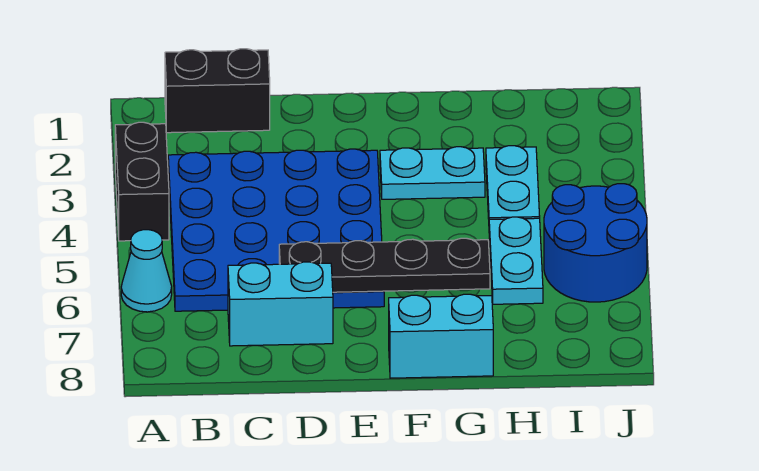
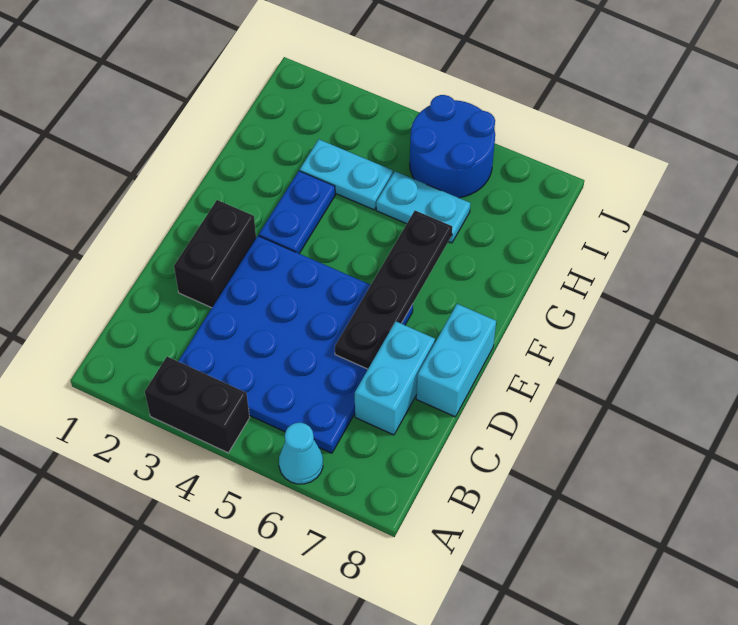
black 1x2 brick [165,49,270,133] -> black 1x2 brick moved to [174,200,256,308]
cyan 1x2 plate [380,147,485,199] -> blue 1x2 plate [259,171,335,253]
cyan 1x2 brick [389,294,493,378] -> cyan 1x2 brick moved to [416,304,496,417]

